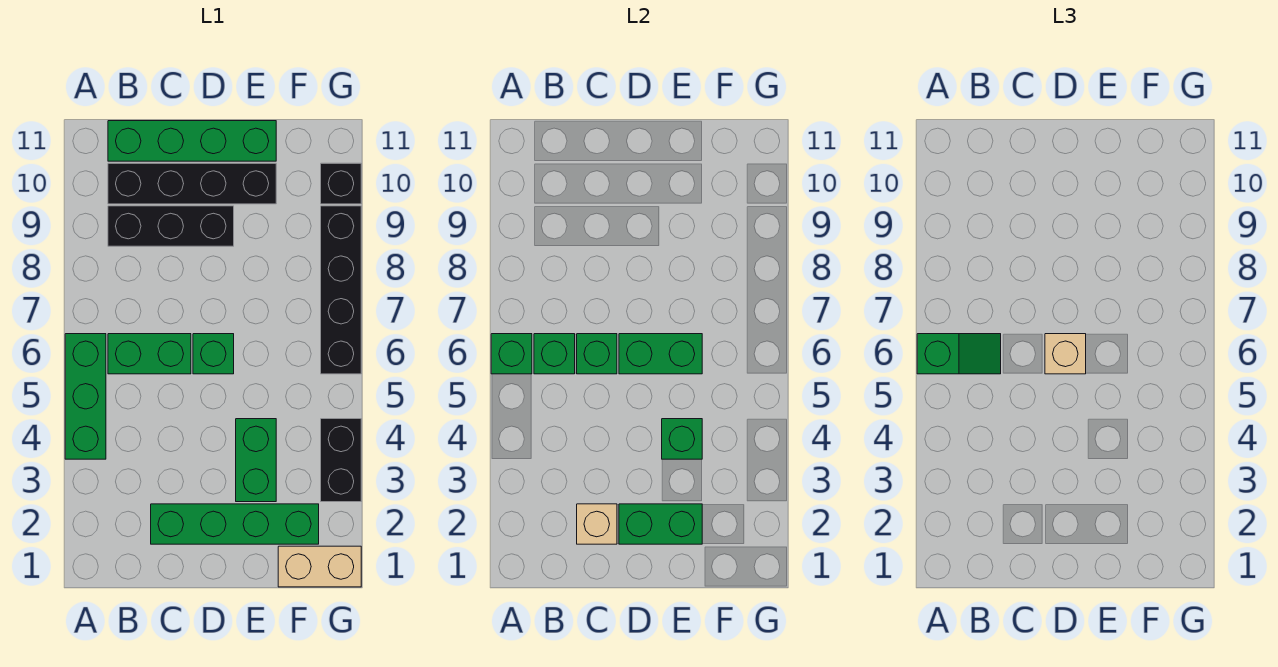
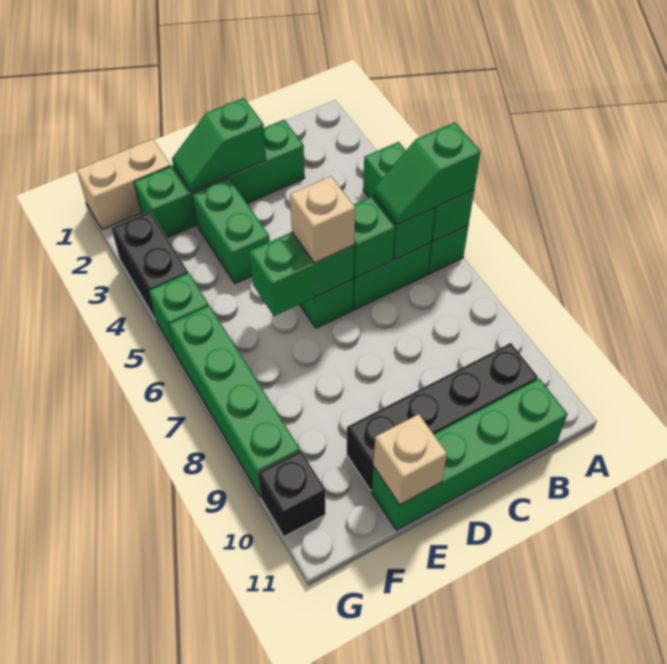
black 1x3 brick [108,206,234,246] -> none
tan 1x1 brick [577,504,617,544] -> tan 1x1 brick moved to [373,414,447,505]
green 1x2 brick [619,504,702,544] -> green 1x2 slope [172,98,266,192]
green 1x1 brick [662,419,702,459] -> green 1x1 brick moved to [149,273,209,352]
black 1x4 brick [321,206,361,374] -> green 1x4 brick [169,306,300,497]

